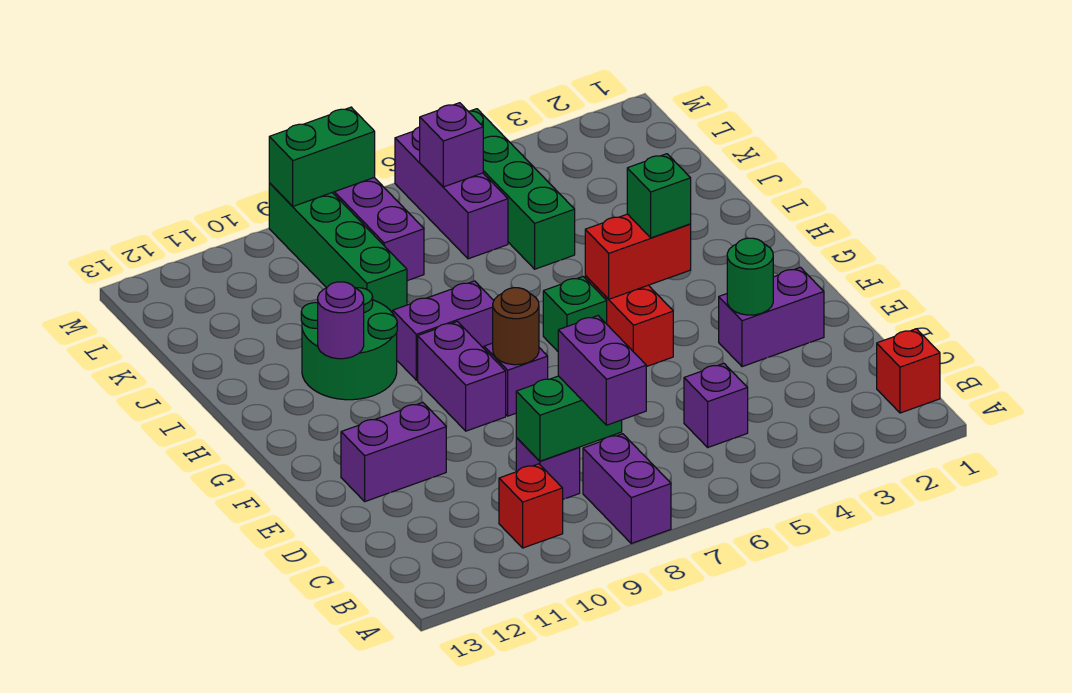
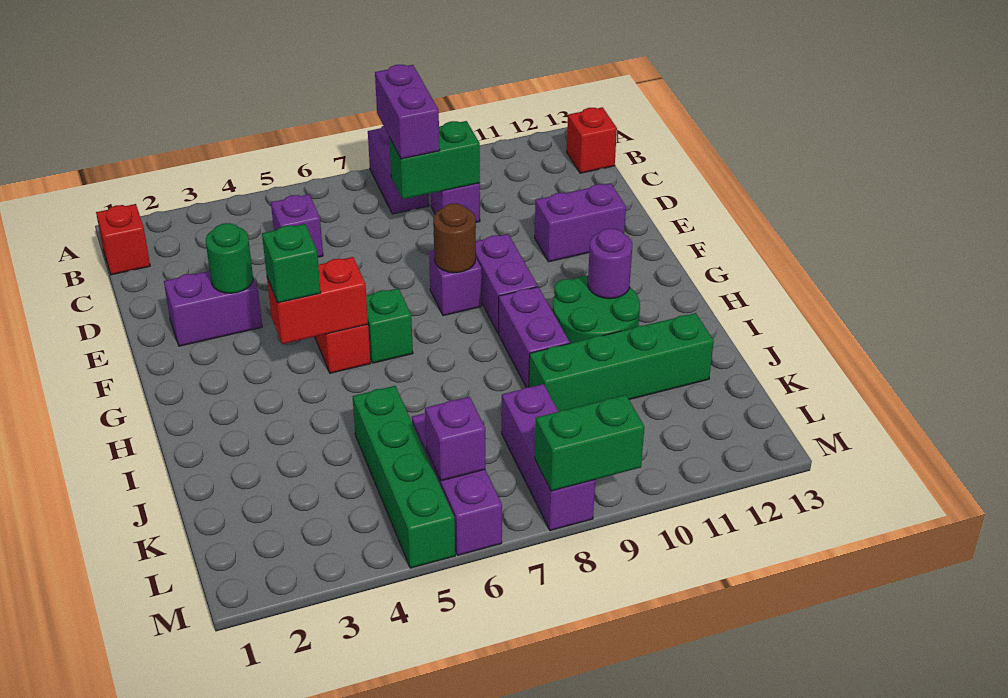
red 1x1 brick [499,464,563,548] -> red 1x1 brick moved to [567,107,617,173]
purple 1x2 brick [393,281,494,380] -> purple 1x2 brick turned to [499,287,570,387]
green 1x4 brick [269,183,407,313] -> green 1x4 brick turned to [529,313,714,411]

